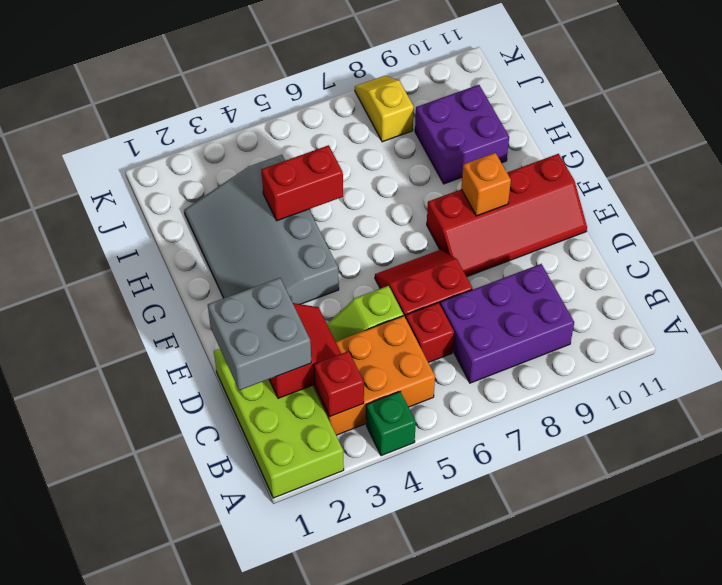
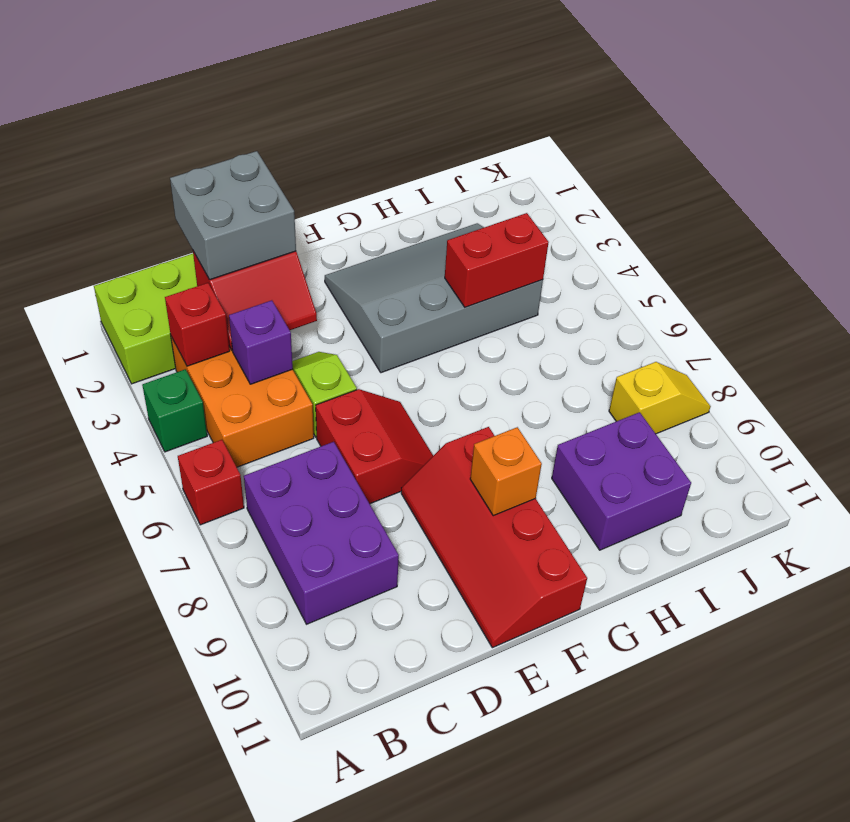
none -> purple 1x1 brick [229,300,293,384]
red 1x1 brick [406,303,454,363] -> red 1x1 brick moved to [178,440,244,525]
red 1x2 brick [261,145,343,221] -> red 1x2 brick turned to [445,213,549,307]

